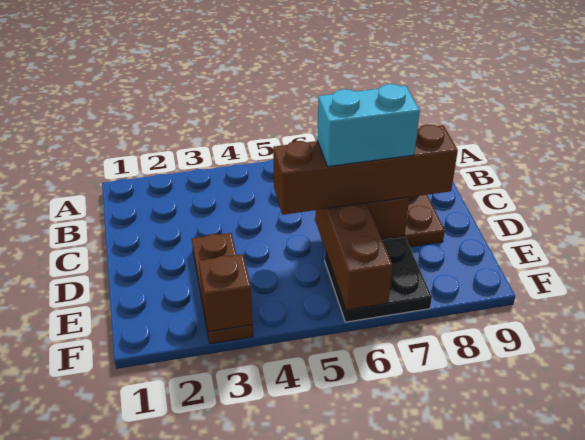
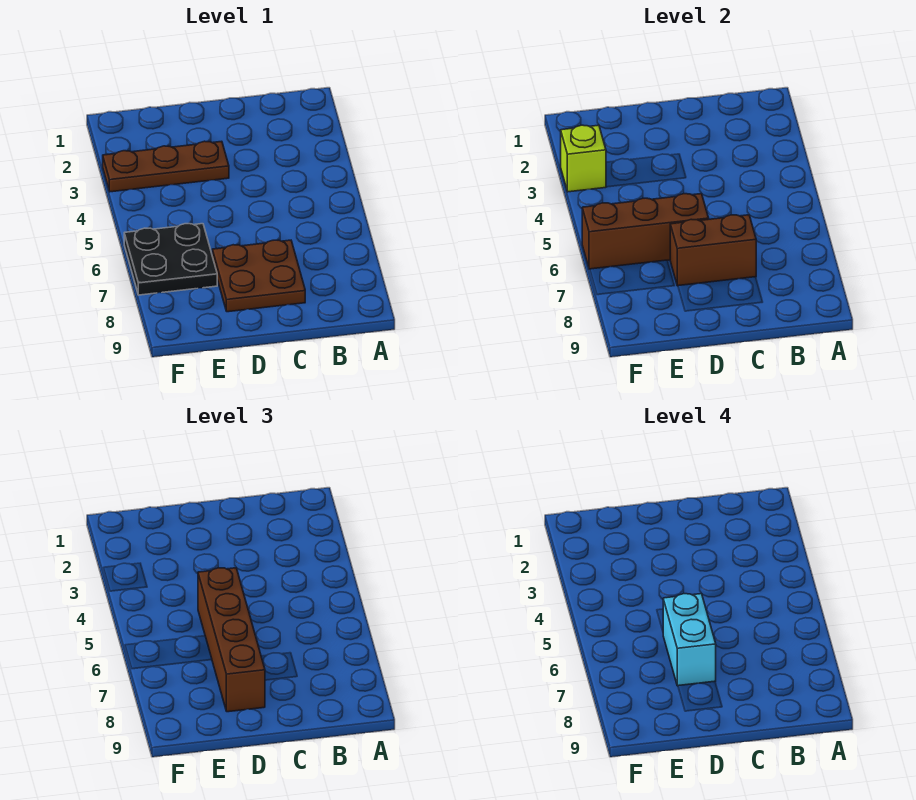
brown 1x1 brick [199,254,253,332] -> lime 1x1 brick [561,125,606,192]

